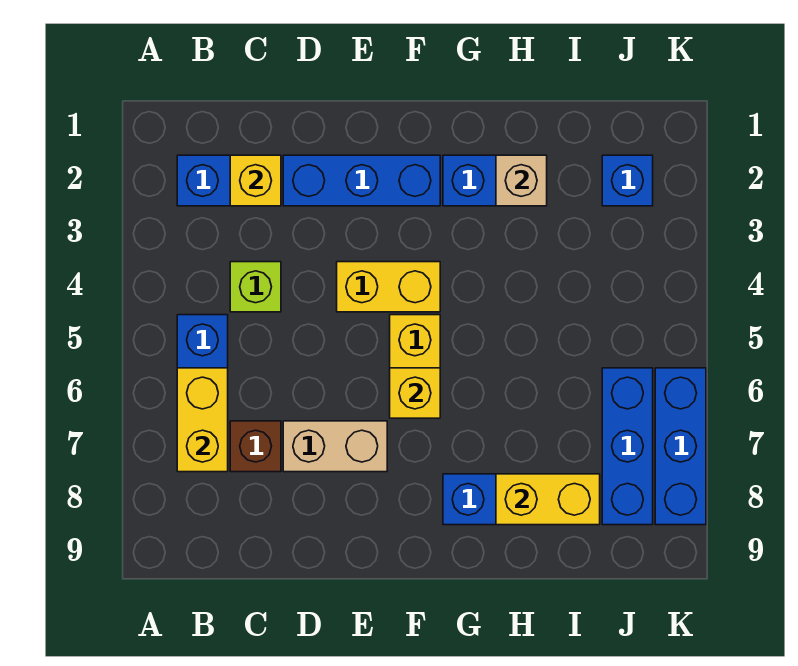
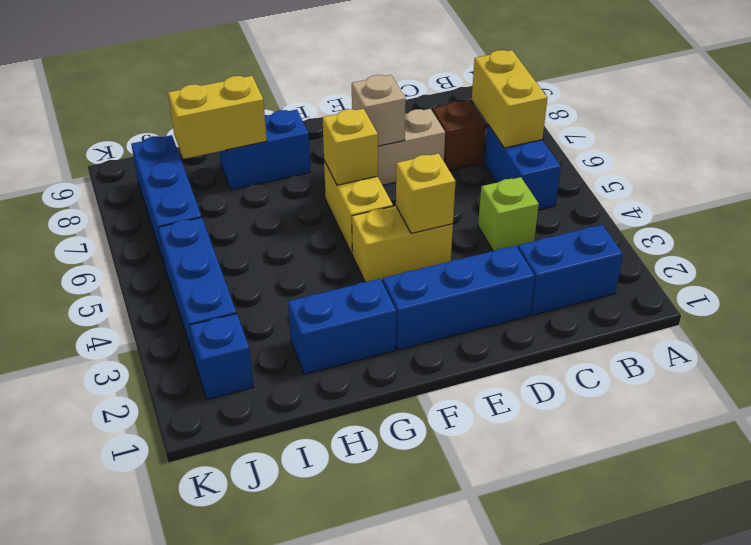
yellow 1x1 brick [230,155,281,206] -> yellow 1x1 brick moved to [396,153,456,233]
tan 1x1 brick [496,155,547,206] -> tan 1x1 brick moved to [352,75,406,146]
blue 1x3 brick [655,368,706,525] -> blue 1x3 brick moved to [158,217,237,361]

